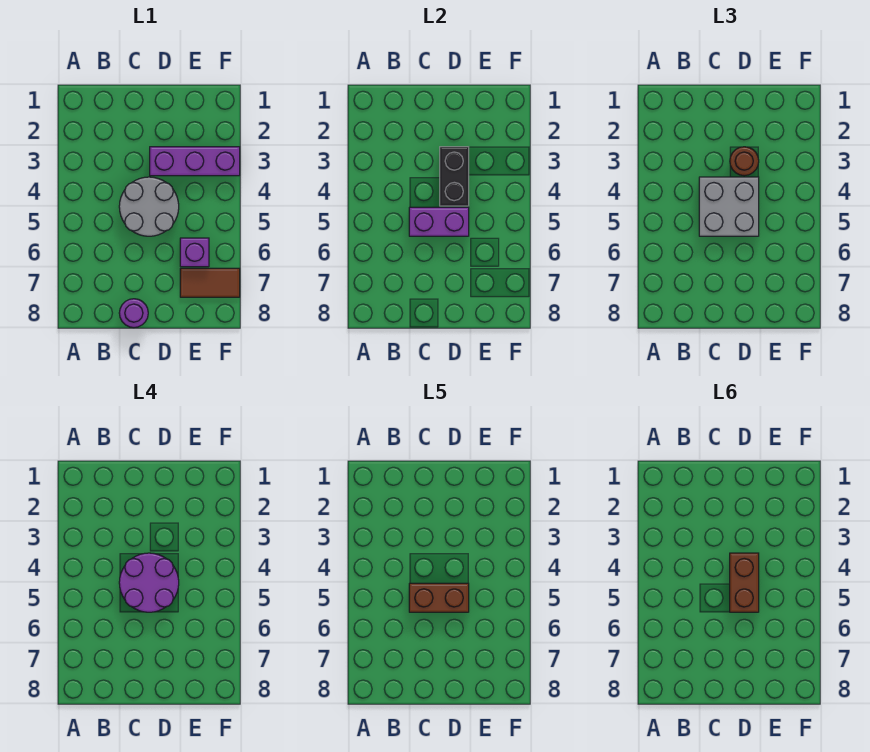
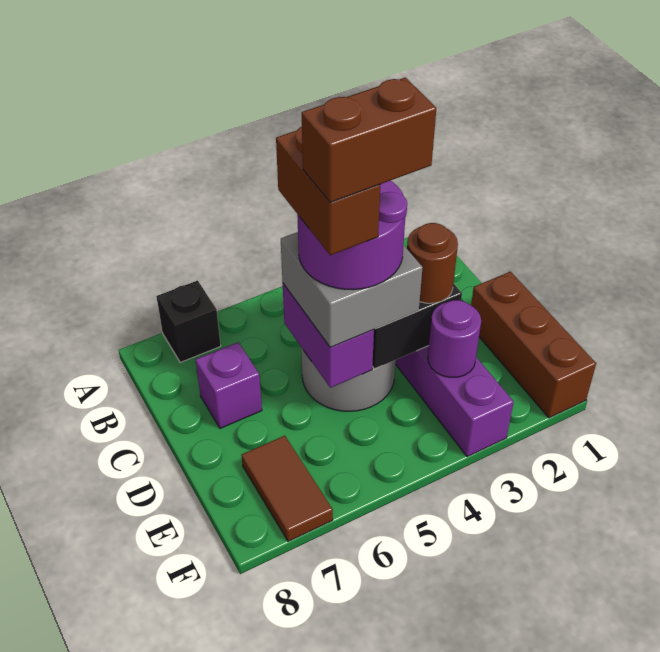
none -> black 1x1 brick [156,281,221,363]
purple 1x1 round brick [119,299,148,328] -> purple 1x1 round brick moved to [428,300,481,377]
none -> brown 1x3 brick [471,272,596,418]
purple 1x1 brick [180,238,209,267] -> purple 1x1 brick moved to [196,342,262,428]

